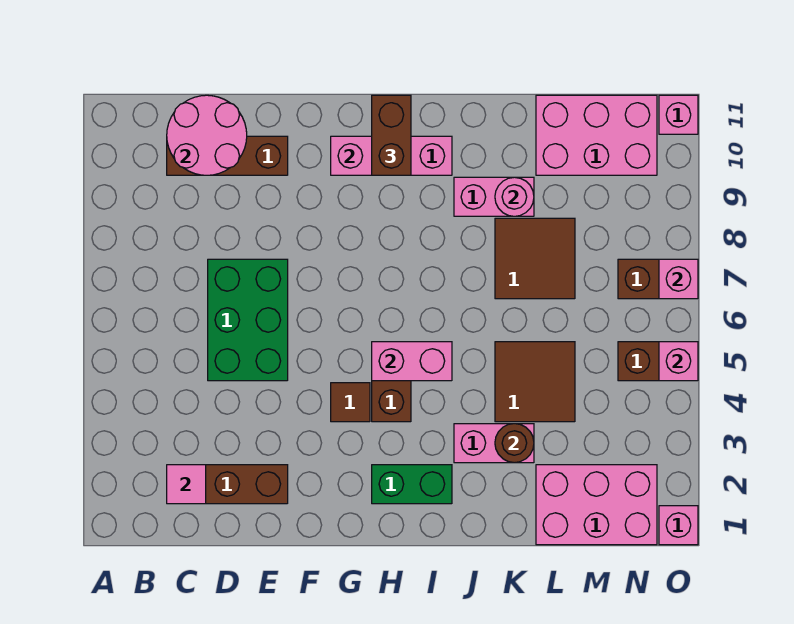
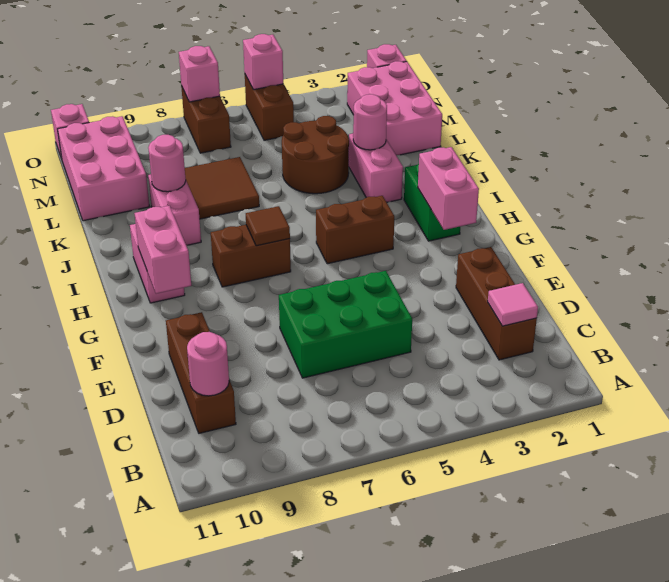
pink 2x2 round brick [167,95,247,175] -> pink 1x1 round brick [187,332,229,396]
brown 1x1 tile [331,383,370,422] -> brown 1x1 tile moved to [246,206,290,246]
pink 1x2 brick [372,342,452,381] -> pink 1x2 brick moved to [418,147,479,230]
brown 1x2 brick [372,95,411,175] -> brown 1x2 brick moved to [211,225,291,287]
brown 1x1 round brick [495,424,534,463] -> pink 1x1 round brick [353,94,387,150]
brown 2x2 tile [495,342,575,422] -> brown 2x2 round brick [282,116,349,194]

